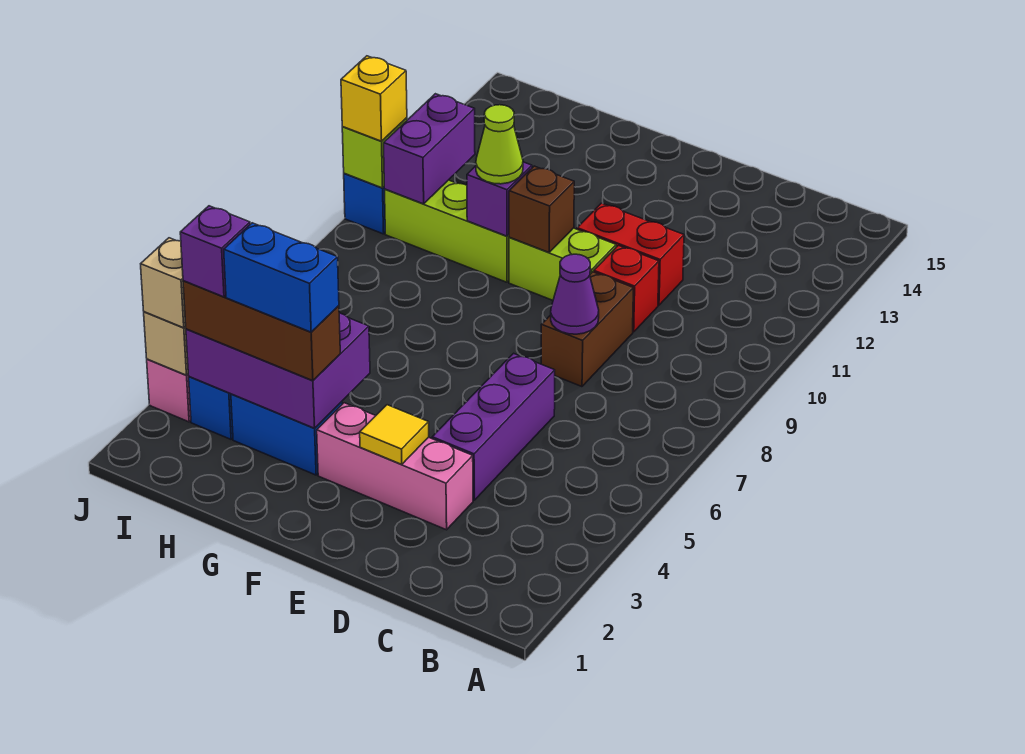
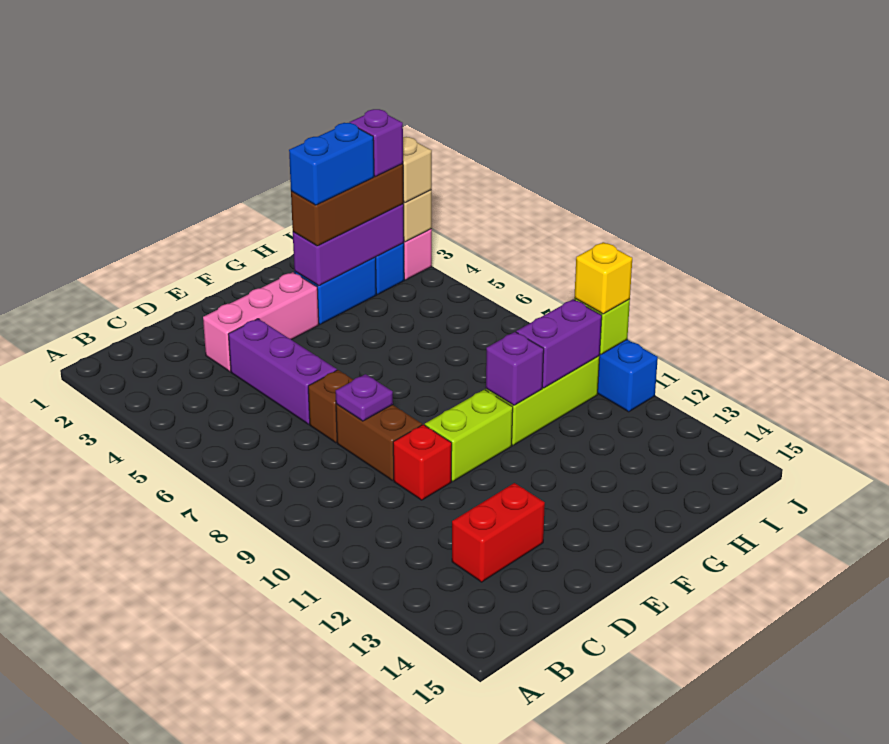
purple 1x1 cone [551,254,599,334] -> purple 1x1 plate [336,374,393,421]
red 1x2 brick [577,203,684,305] -> red 1x2 brick moved to [452,483,545,582]
yellow 1x1 tile [360,405,429,464] -> none
brown 1x1 brick [509,166,574,252] -> brown 1x1 brick moved to [308,370,353,443]
purple 2x3 brick [186,313,370,428] -> purple 1x3 brick [293,204,404,286]
lime 1x1 cone [476,105,523,184] -> none
purple 1x2 brick [384,94,475,204] -> purple 1x2 brick turned to [516,299,602,388]

